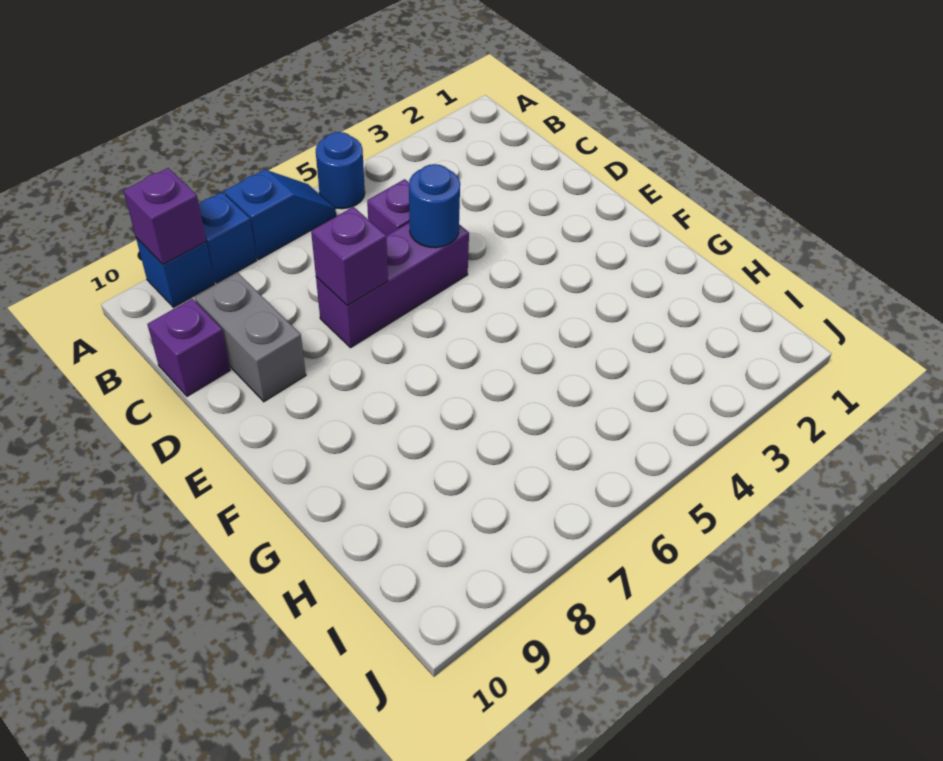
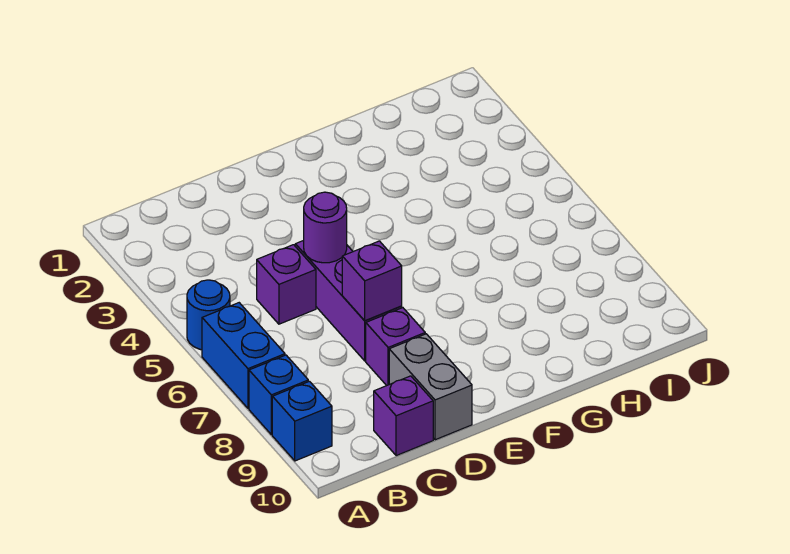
blue 1x2 slope [224,170,336,259] -> blue 1x2 brick [202,303,285,408]
purple 1x1 brick [124,168,206,264] -> purple 1x1 brick moved to [366,308,425,386]
grey 1x2 brick [195,273,306,402] -> grey 1x2 brick turned to [389,334,472,440]
blue 1x1 round brick [409,164,460,248] -> purple 1x1 round brick [304,192,347,263]

